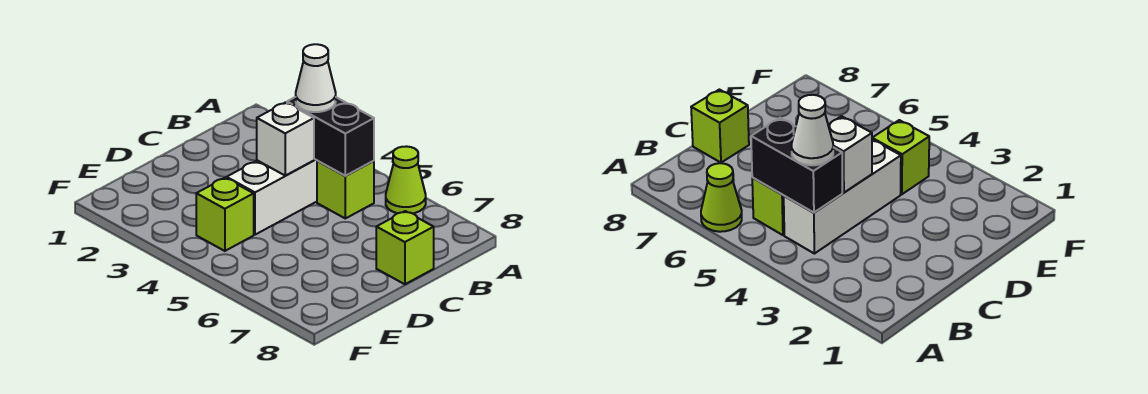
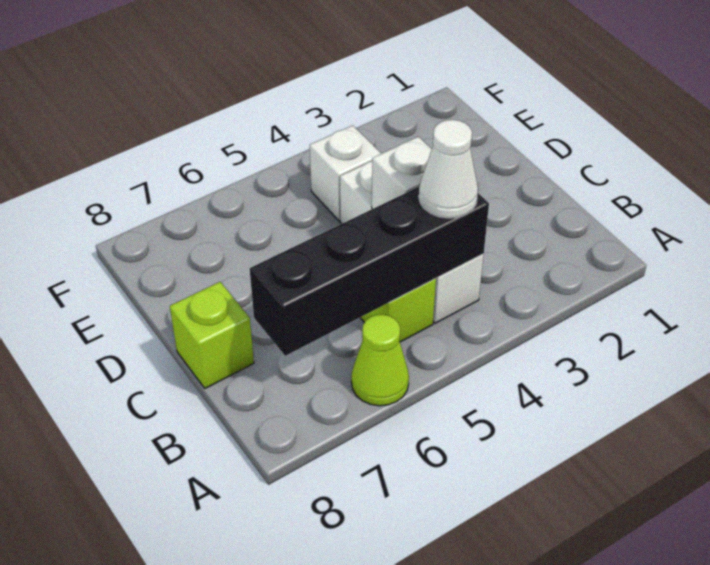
black 1x2 brick [287,97,374,176] -> black 1x4 brick [250,187,489,356]
lime 1x1 brick [196,178,254,251] -> white 1x1 brick [310,125,381,221]

